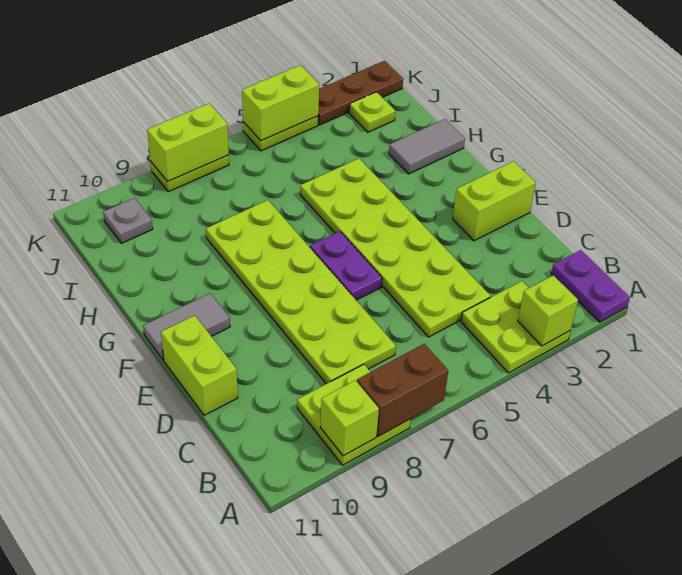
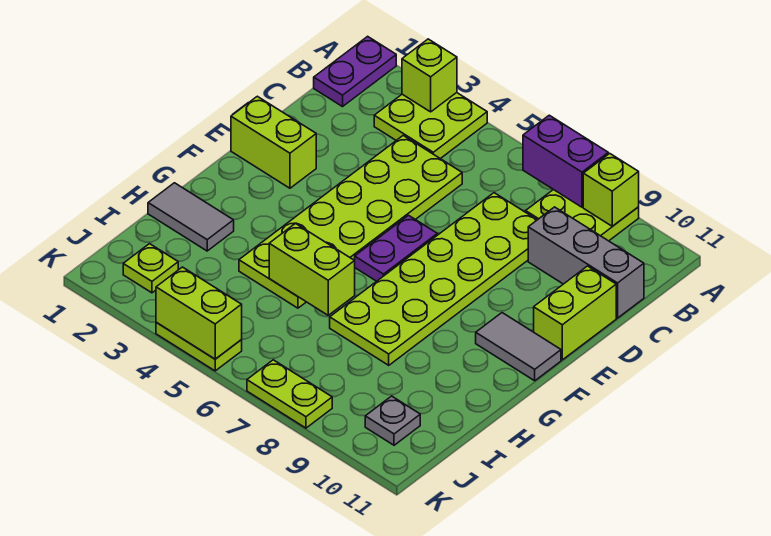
brown 1x2 brick [357,344,448,436] -> purple 1x2 brick [523,115,608,207]
none -> grey 1x3 brick [528,207,644,318]
brown 1x3 plate [318,61,403,125] -> none
lime 1x2 brick [147,103,229,182] -> lime 1x2 brick moved to [269,223,355,315]

